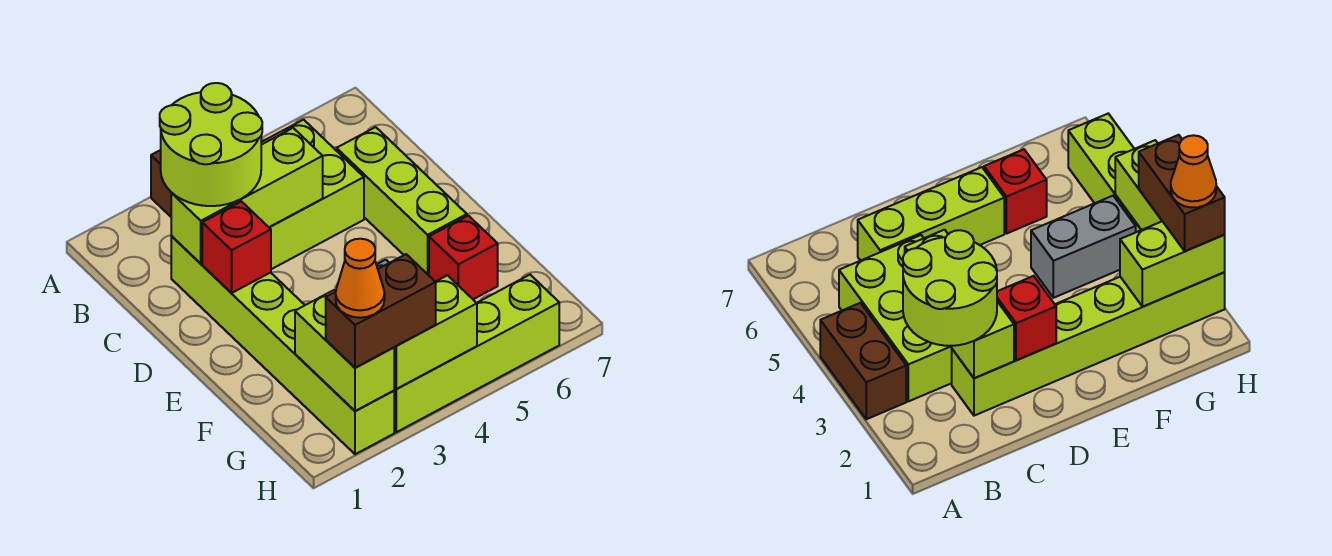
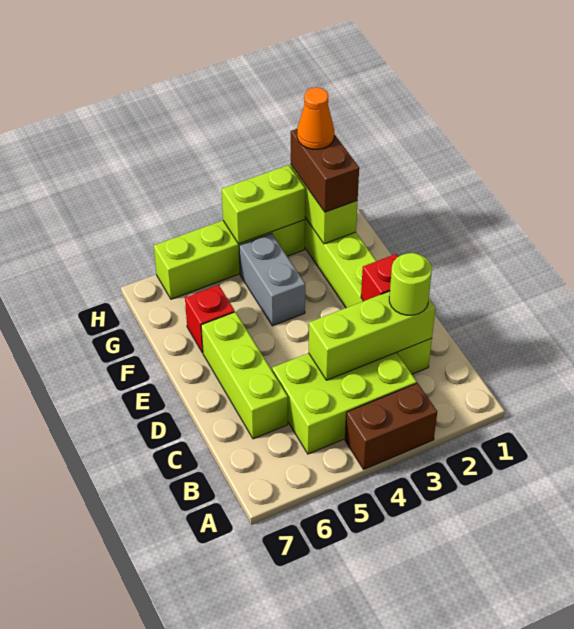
lime 2x2 round brick [160,83,262,206] -> lime 1x1 round brick [389,253,432,315]
brown 1x2 brick [326,254,436,368] -> brown 1x2 brick turned to [291,129,359,212]

